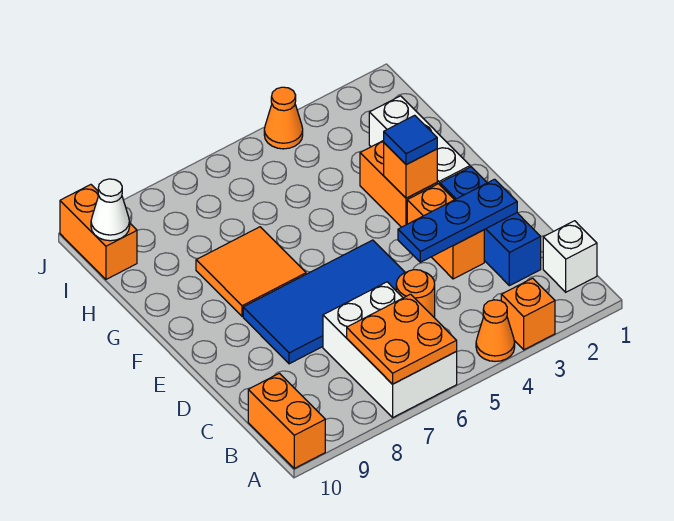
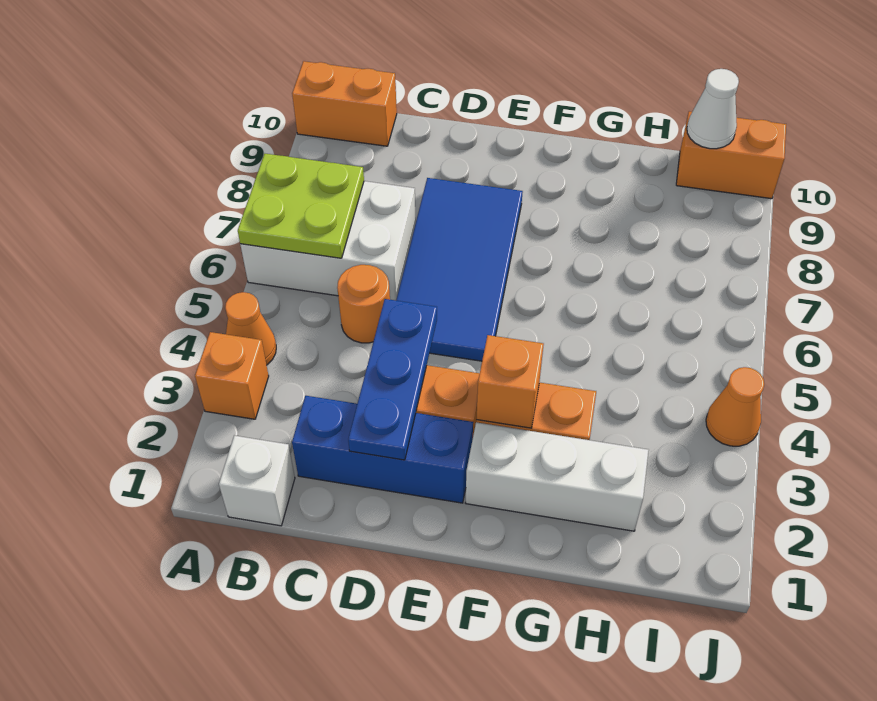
orange 2x2 plate [347,294,457,384] -> lime 2x2 plate [238,154,364,258]
blue 1x1 tile [384,115,437,165] -> none
orange 2x2 tile [196,227,306,316] -> none

